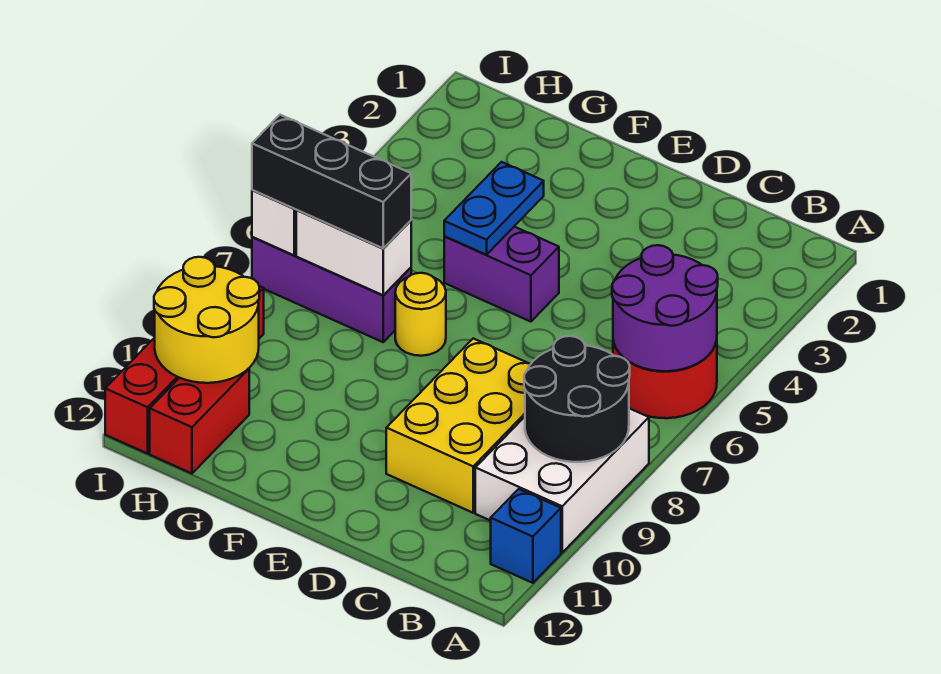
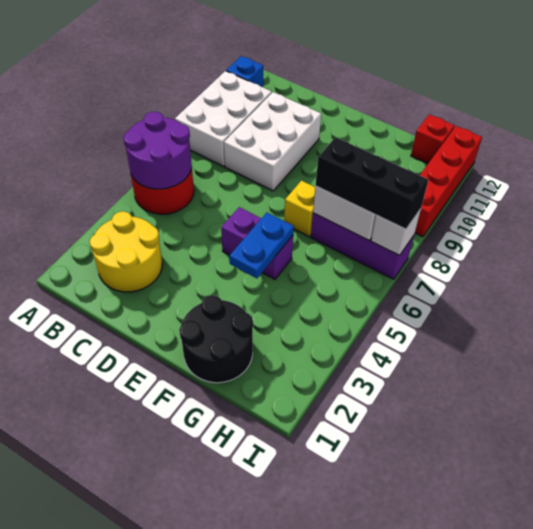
black 2x2 round brick [524,336,630,462] -> black 2x2 round brick moved to [179,295,253,383]
yellow 2x3 brick [386,338,530,513] -> white 2x3 brick [224,92,321,191]
yellow 1x1 round brick [395,273,446,356] -> yellow 1x1 brick [284,181,315,236]
yellow 2x2 round brick [154,257,259,383] -> yellow 2x2 round brick moved to [90,211,162,292]
red 1x2 brick [150,368,249,473] -> red 1x1 brick [411,114,455,163]

